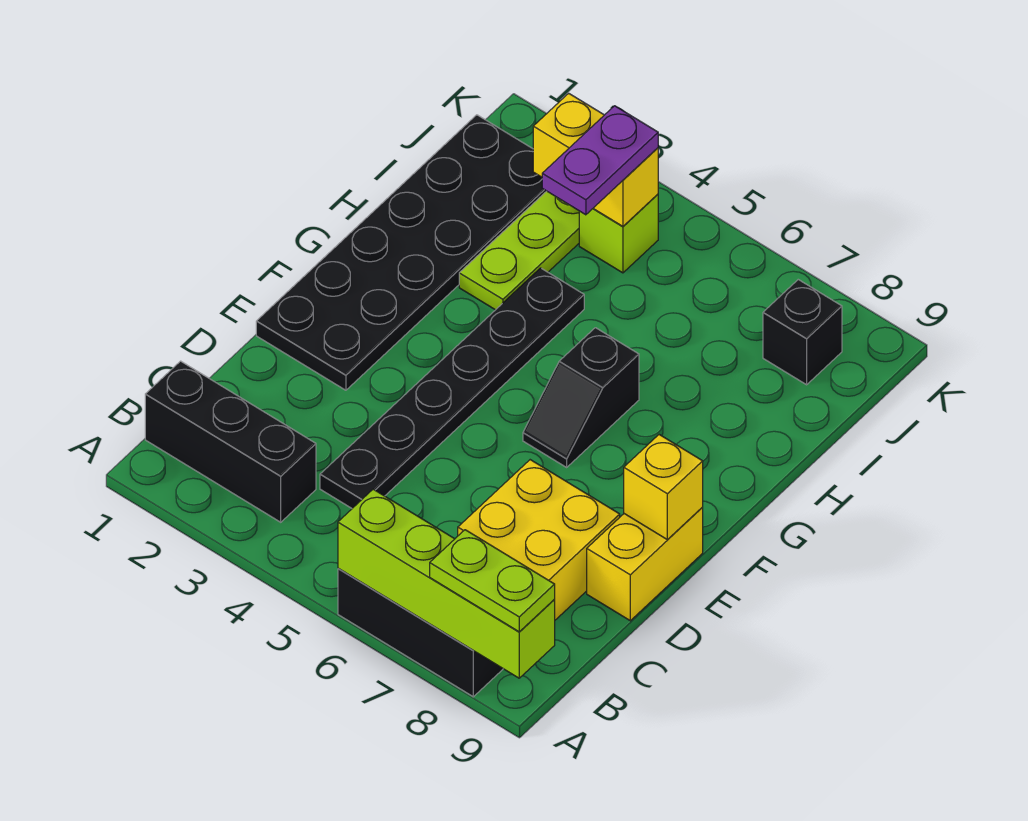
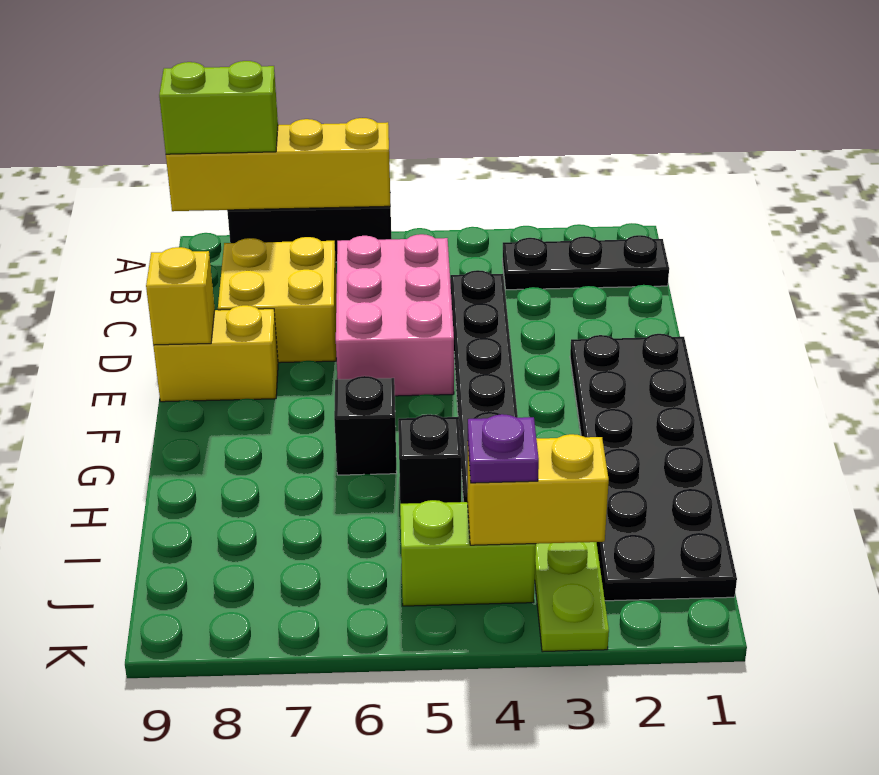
lime 1x4 brick [338,489,555,678] -> yellow 1x4 brick [166,118,390,211]
lime 1x2 plate [430,530,555,632] -> lime 1x2 brick [159,61,278,154]
black 1x3 brick [145,361,316,522] -> black 1x3 plate [502,235,669,290]
none -> pink 2x3 brick [336,234,454,396]
yellow 1x2 brick [587,507,703,621] -> yellow 1x2 brick turned to [153,305,278,402]
purple 1x2 plate [542,106,658,215] -> purple 1x1 plate [468,414,539,483]
lime 1x1 brick [579,194,658,273] -> lime 1x2 brick [400,500,536,606]
black 1x1 brick [763,280,842,385] -> black 1x1 brick moved to [398,414,461,504]

